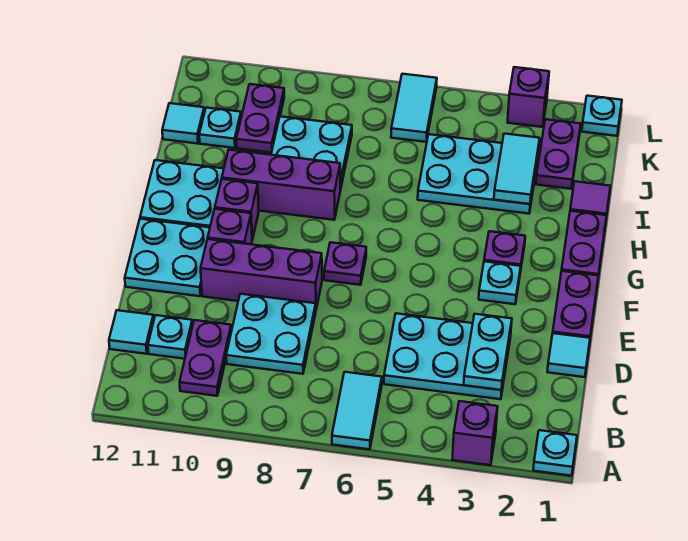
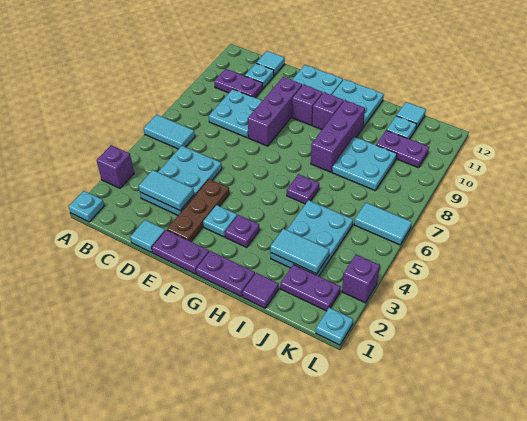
cyan 1x2 plate [464,314,512,390] -> cyan 1x2 tile [139,170,194,211]
none -> brown 1x3 plate [167,179,229,241]
purple 1x1 plate [324,242,366,285] -> purple 1x1 plate moved to [287,174,319,204]

